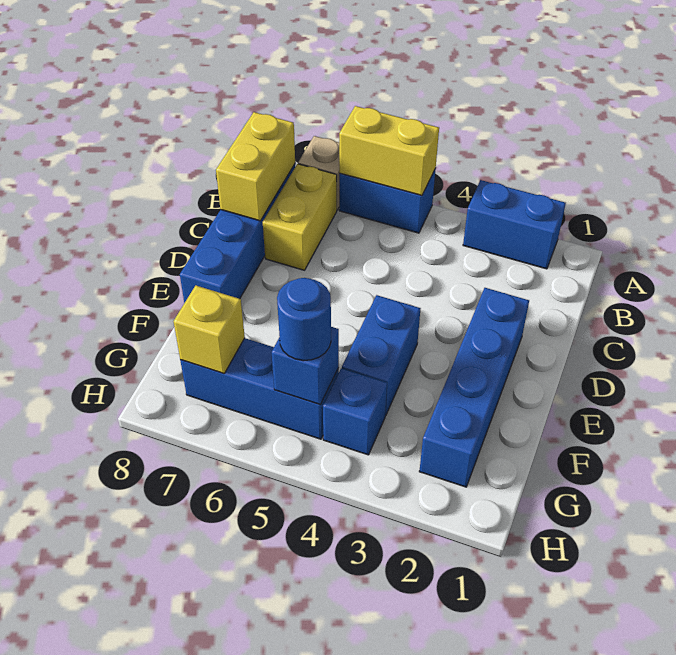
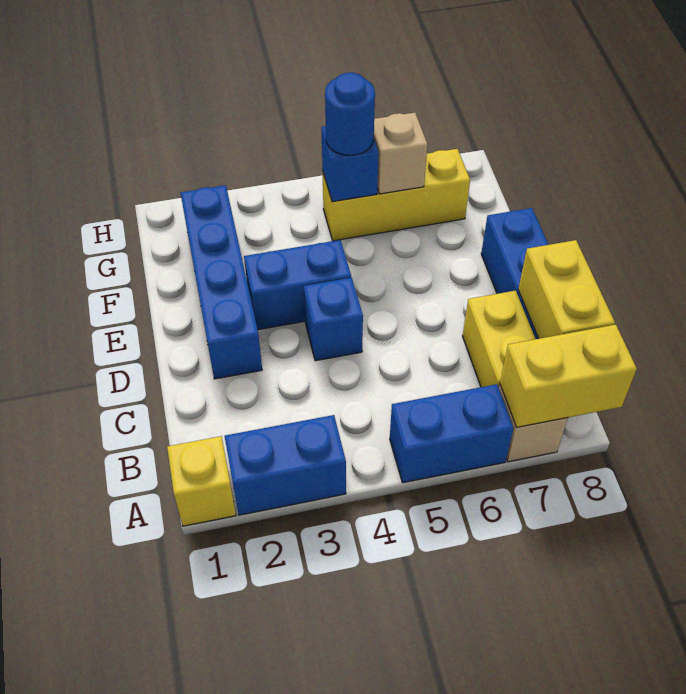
yellow 1x2 brick [339,106,439,195] -> yellow 1x2 brick moved to [500,325,637,427]
blue 1x2 brick [342,295,421,415] -> blue 1x2 brick turned to [244,240,351,330]
blue 1x1 brick [323,368,387,455] -> blue 1x1 brick moved to [304,278,363,361]
blue 1x3 brick [180,338,339,439] -> yellow 1x3 brick [322,149,470,241]
none -> tan 1x1 brick [374,113,428,194]
yellow 1x1 brick [174,286,245,374] -> yellow 1x1 brick moved to [167,436,236,526]

